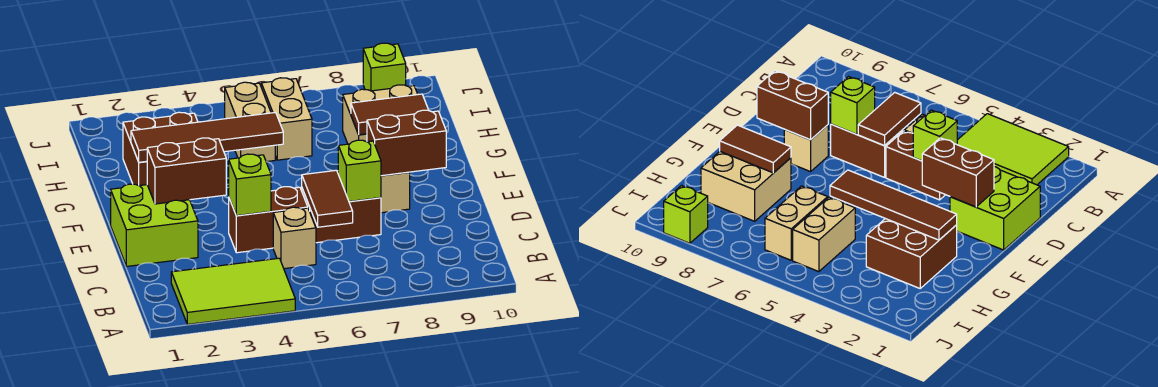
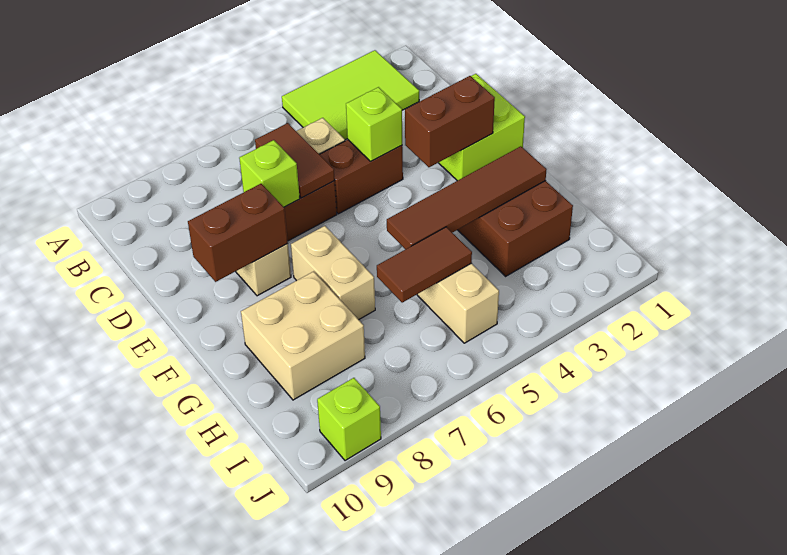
brown 1x2 tile [351,94,428,135] -> brown 1x2 tile moved to [377,227,472,303]
tan 1x2 brick [261,78,312,160] -> tan 1x2 brick moved to [291,226,375,320]

